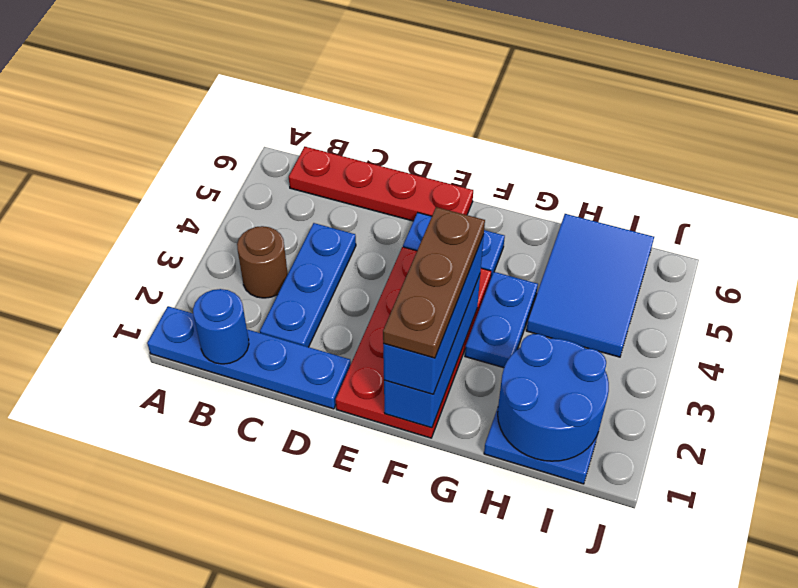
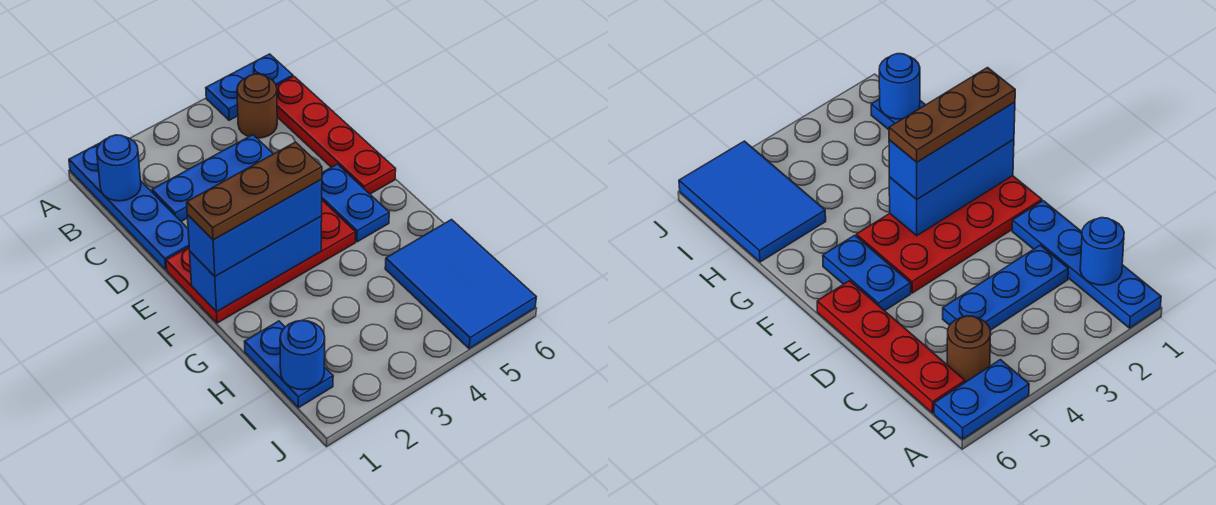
brown 1x1 round brick [237,226,288,298] -> brown 1x1 round brick moved to [237,74,277,138]
blue 1x2 plate [465,272,538,368] -> blue 1x2 plate moved to [206,54,293,120]
blue 2x2 round brick [498,334,609,461] -> blue 1x1 round brick [280,321,325,390]
blue 2x3 tile [526,214,654,357] -> blue 2x3 tile turned to [385,220,536,349]

